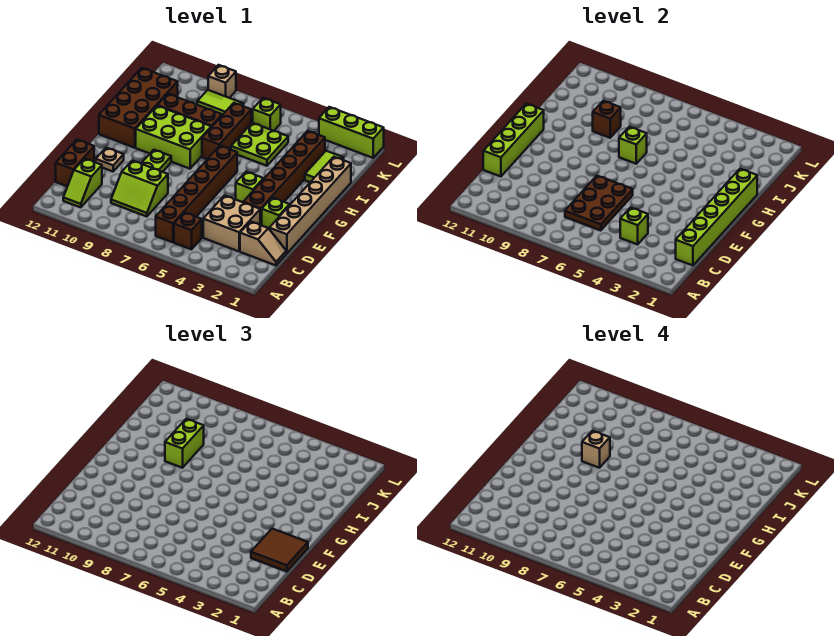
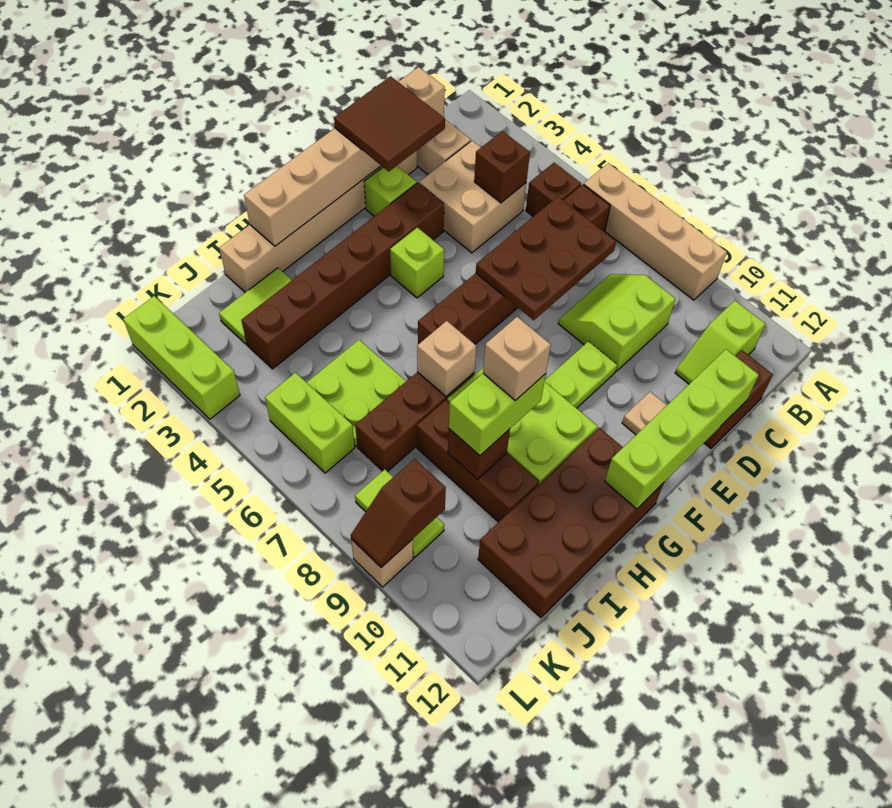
none -> tan 1x4 brick [584,163,727,300]
lime 1x2 slope [63,158,102,207] -> lime 1x2 slope turned to [675,301,765,384]
lime 1x6 brick [676,169,757,265] -> tan 1x6 brick [244,67,445,246]
lime 1x1 brick [620,207,648,244] -> brown 1x1 brick [474,131,530,203]
lime 2x2 slope [111,161,168,216] -> lime 2x2 slope turned to [558,274,675,371]
lime 1x1 brick [619,127,647,164] -> tan 1x1 brick [417,321,476,397]
lime 1x1 brick [253,98,281,131] -> lime 1x2 brick [265,373,355,473]
none -> brown 1x2 slope [351,459,446,568]

